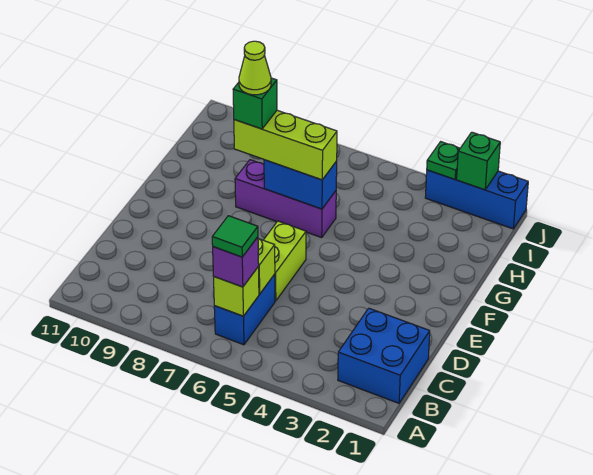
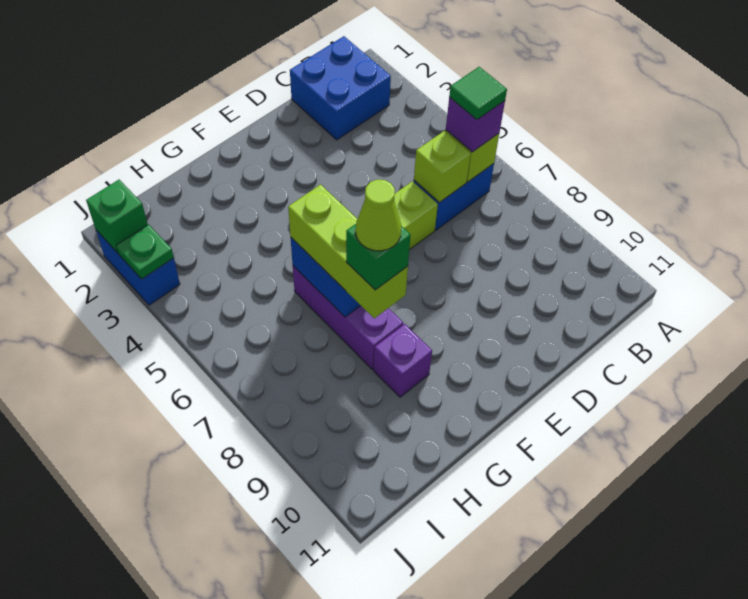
none -> purple 1x1 brick [374,324,432,397]
blue 1x3 brick [425,170,528,229] -> blue 1x2 brick [96,230,180,305]

